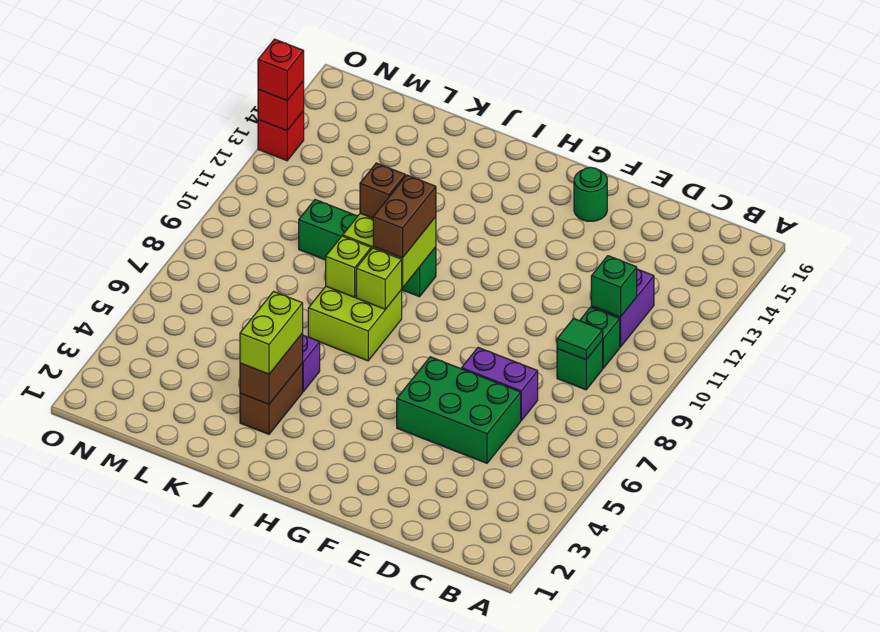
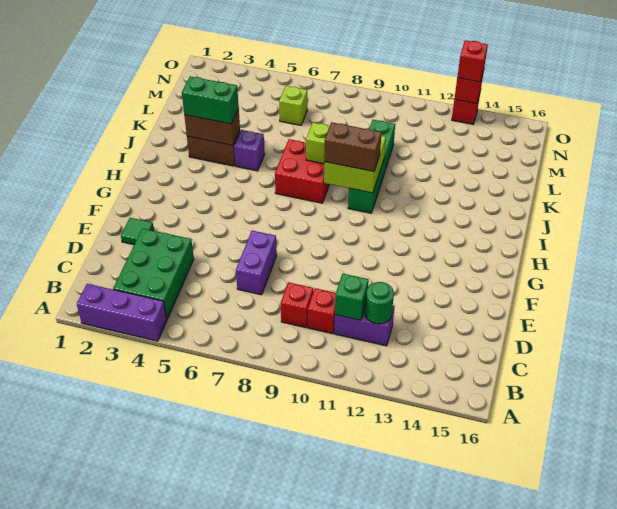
none -> purple 1x3 brick [77,284,167,341]
green 1x1 brick [557,340,603,390] -> red 1x1 brick [281,282,313,328]
green 1x1 tile [557,319,603,360] -> green 1x1 tile moved to [121,218,154,245]
green 1x1 brick [580,307,620,368] -> red 1x1 brick [308,288,336,334]
green 2x3 brick [397,357,521,463] -> green 2x3 brick moved to [113,228,194,319]
green 1x1 round brick [574,167,607,221] -> green 1x1 round brick moved to [365,282,394,324]
lime 2x2 brick [308,286,402,361] -> red 2x2 brick [275,139,329,203]
lime 1x1 brick [356,248,402,309] -> lime 1x1 brick moved to [279,86,307,125]
lime 1x2 brick [240,292,303,374] -> green 1x2 brick [182,76,239,124]
brown 1x1 brick [360,163,405,218] -> none

